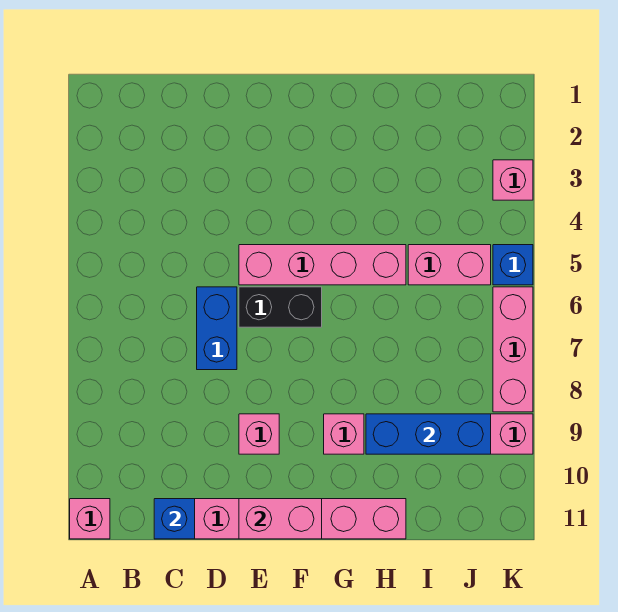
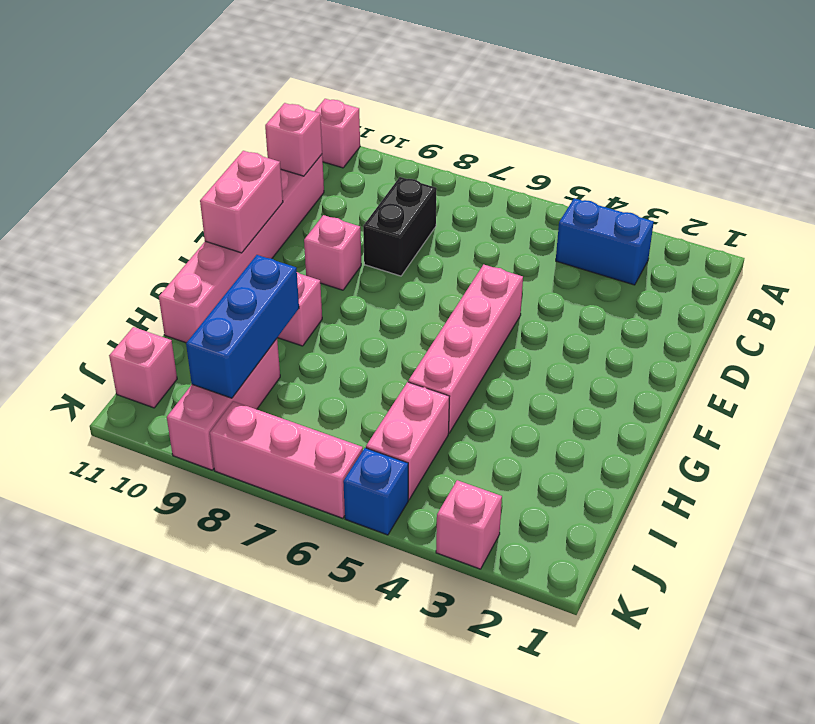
blue 1x1 brick [154,499,195,539] -> pink 1x1 brick [265,103,322,176]
blue 1x2 brick [197,287,237,370] -> blue 1x2 brick moved to [556,198,654,285]
black 1x2 brick [239,287,322,327] -> black 1x2 brick moved to [363,177,437,276]
none -> pink 1x1 brick [109,327,177,408]

